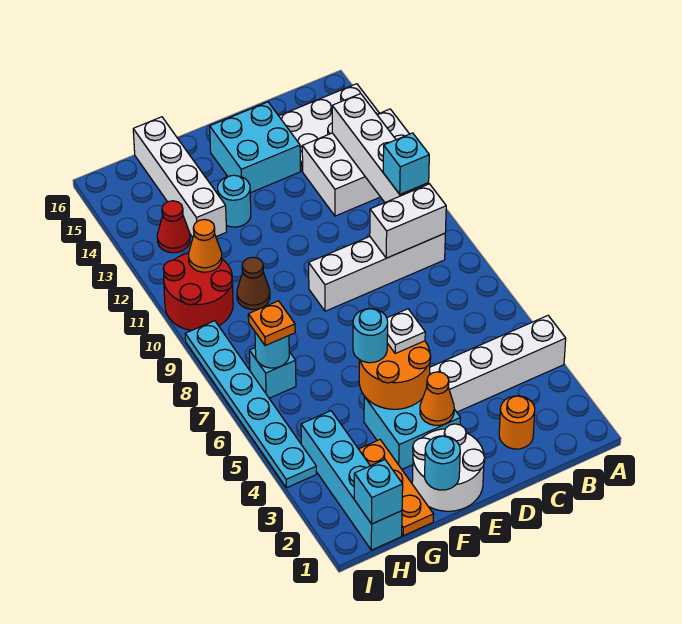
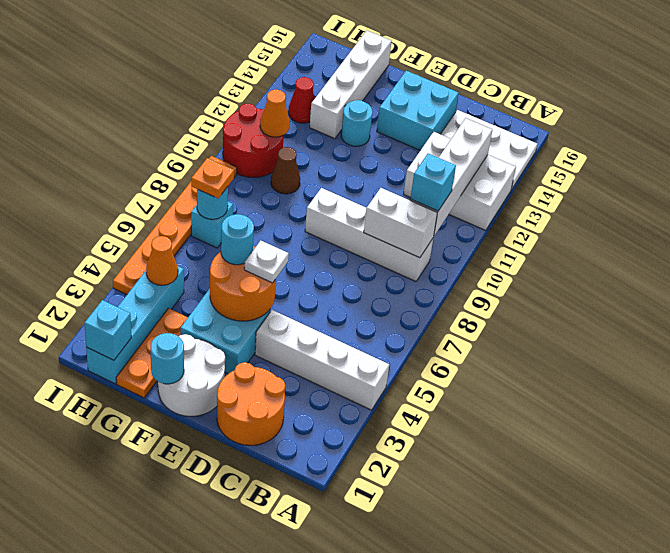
orange 1x1 round brick [499,396,535,449] -> orange 2x2 round brick [217,362,285,445]
orange 1x1 cone [420,372,454,425] -> orange 1x1 cone moved to [146,236,178,285]
cyan 1x6 plate [185,321,316,488] -> orange 1x6 plate [113,156,237,295]

